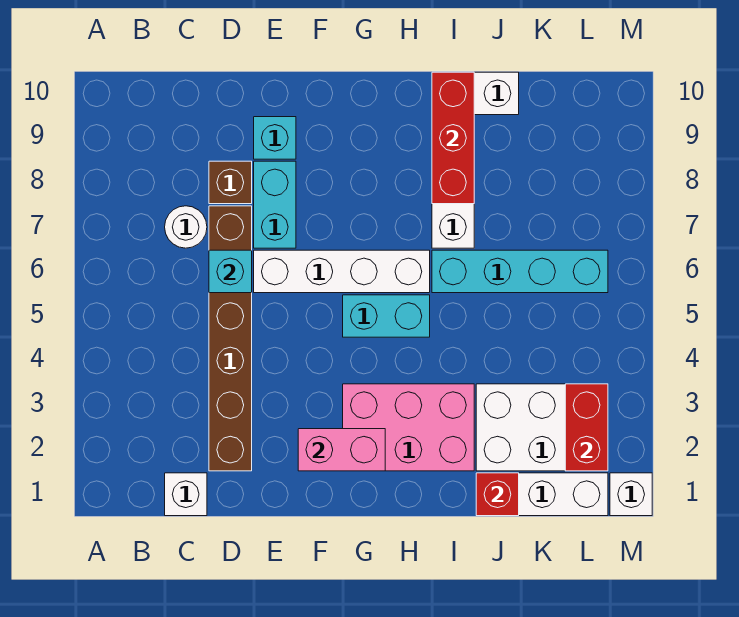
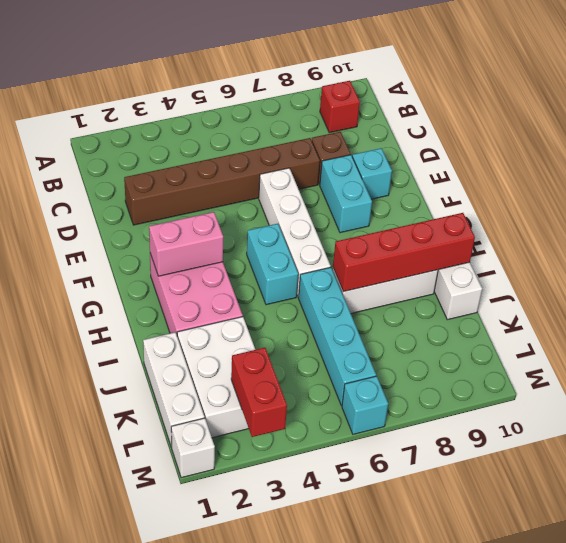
white 1x1 brick [165,473,207,516] -> none
white 1x1 round brick [165,206,207,248] -> none
cyan 1x1 brick [209,250,252,293] -> cyan 1x1 brick moved to [342,376,388,434]
cyan 1x2 brick [254,161,296,248] -> cyan 1x2 brick turned to [320,155,372,233]
pink 1x2 brick [298,429,385,471] -> pink 1x2 brick turned to [149,212,223,276]
red 1x3 brick [432,72,474,204] -> red 1x4 brick [333,213,475,292]
red 1x1 brick [476,473,519,516] -> red 1x1 brick moved to [320,81,360,133]
red 1x2 brick [565,384,608,471] -> red 1x2 brick turned to [231,348,287,437]

